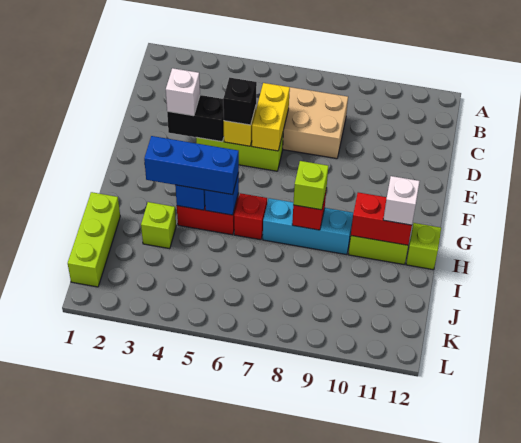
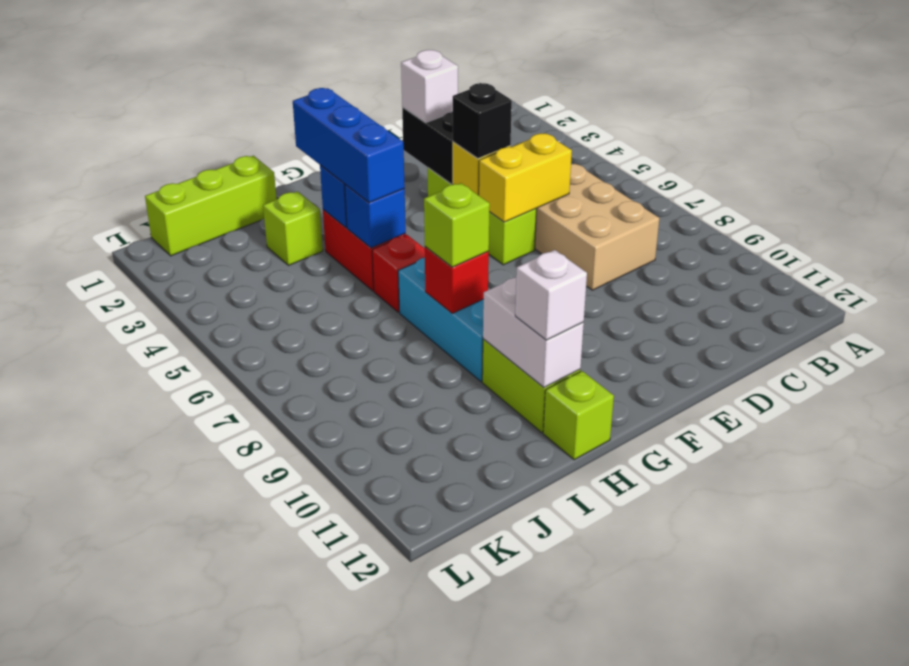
red 1x2 brick [351,192,412,245] -> white 1x2 brick [483,278,584,388]

